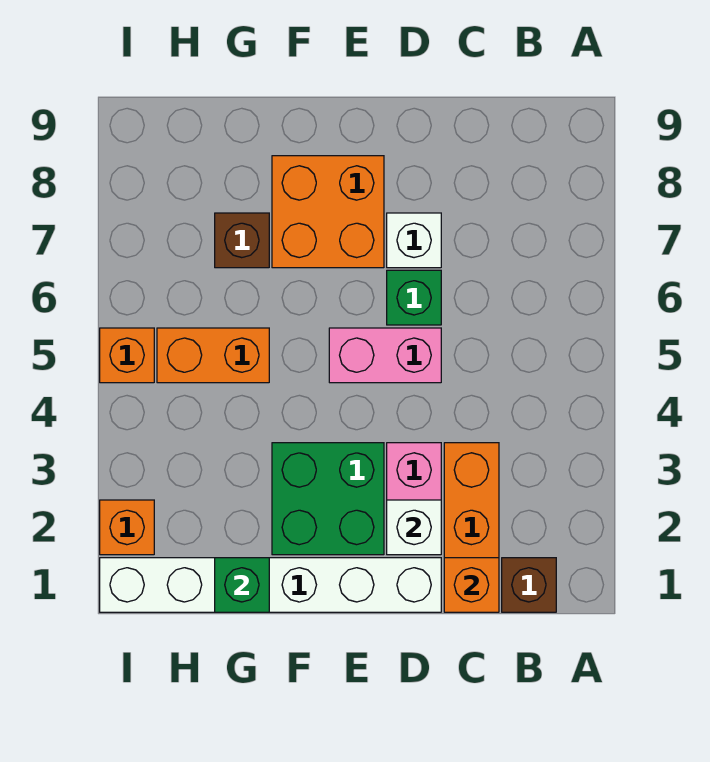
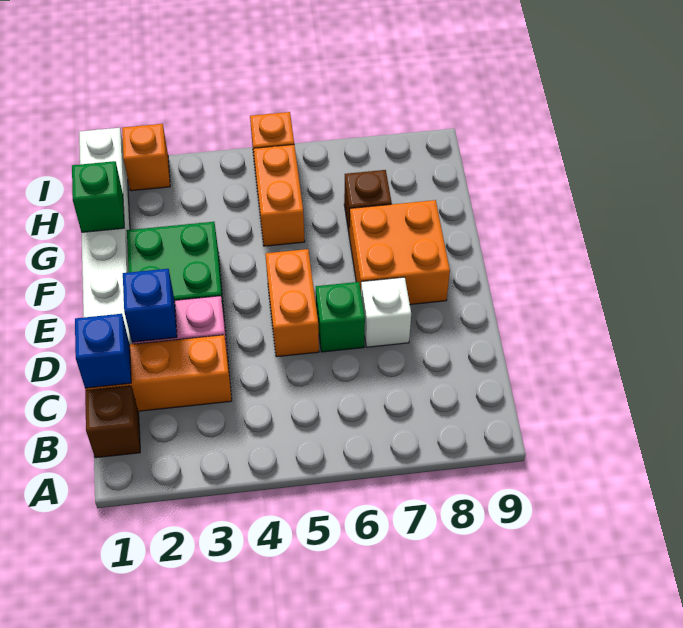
orange 1x1 brick [444,558,499,612] -> blue 1x1 brick [75,314,131,388]
white 1x1 brick [387,500,441,555] -> blue 1x1 brick [123,269,177,342]
pink 1x2 brick [329,328,441,383] -> orange 1x2 brick [265,249,319,357]

